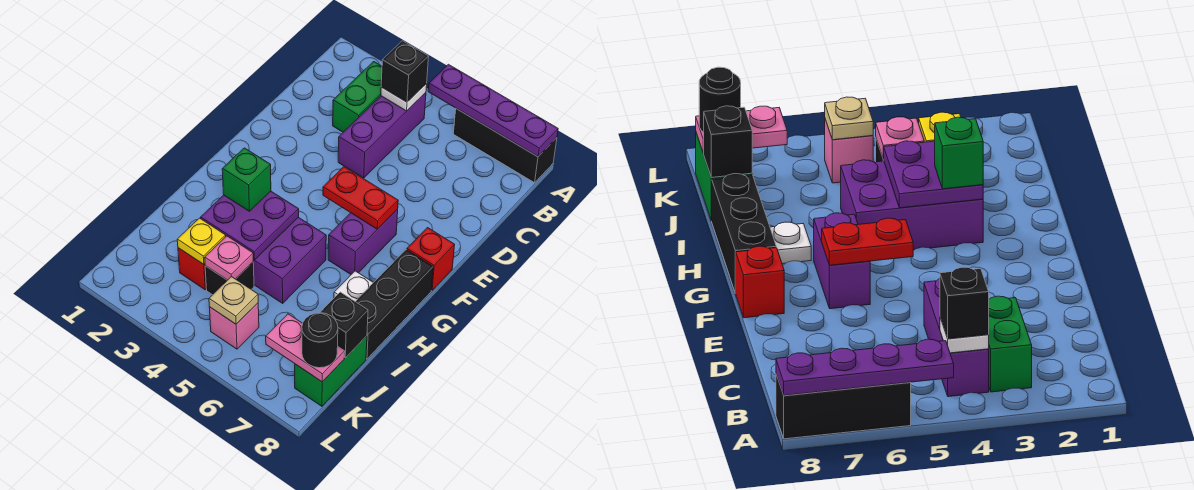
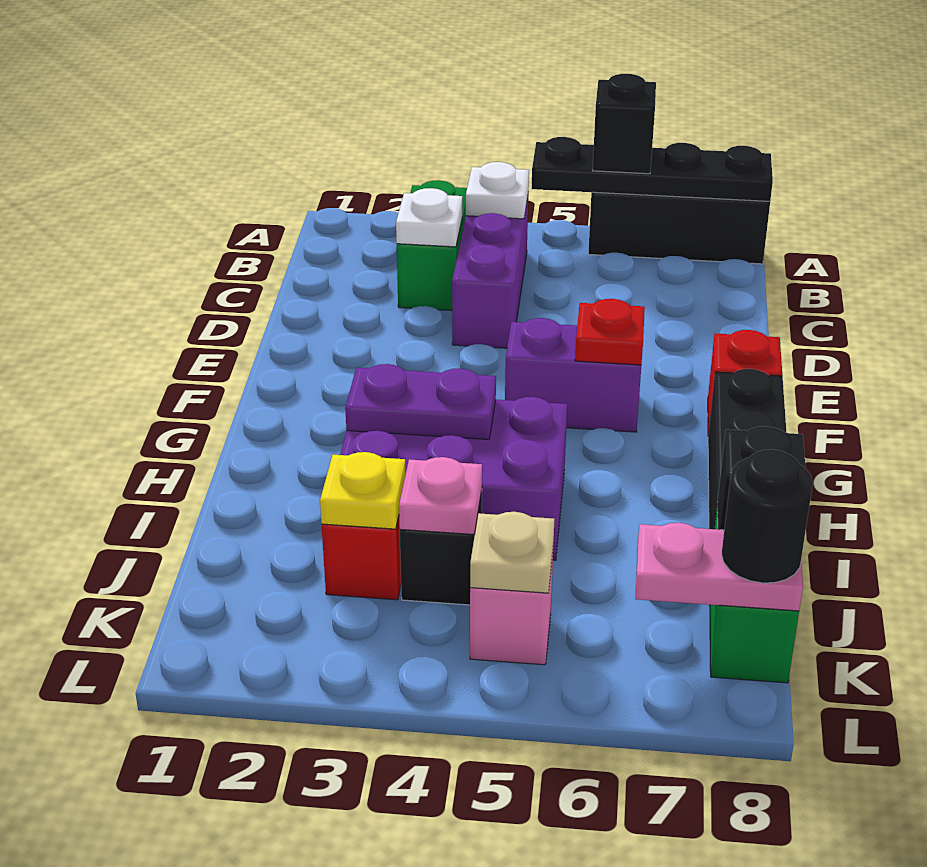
purple 1x4 plate [428,64,558,157] -> black 1x4 plate [532,137,773,201]
black 1x1 brick [381,41,429,102] -> black 1x1 brick moved to [593,74,656,174]
red 1x2 plate [323,167,398,229] -> red 1x1 plate [575,299,645,365]
purple 1x2 brick [328,209,398,274] -> purple 1x2 brick turned to [505,318,641,432]
purple 2x2 plate [201,191,299,260] -> purple 1x2 plate [345,364,496,440]
green 1x1 brick [222,148,271,211] -> none
white 1x1 plate [334,271,373,301] -> white 1x1 plate moved to [396,188,462,247]

